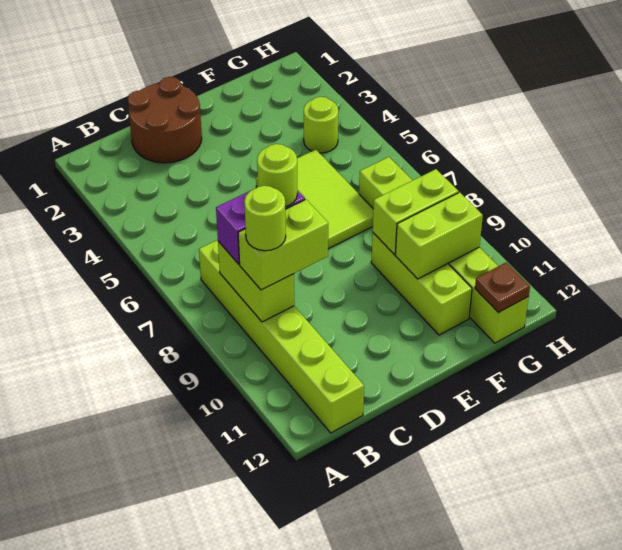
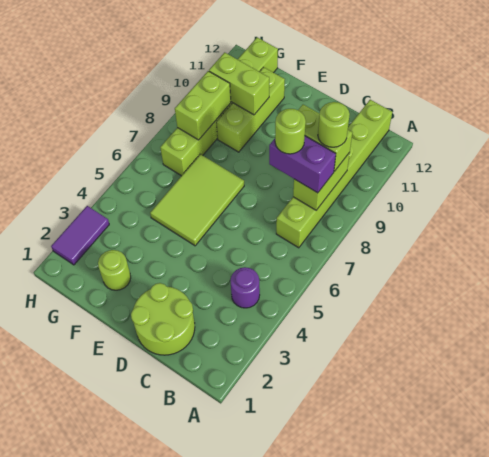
none -> purple 1x1 round brick [230,267,260,308]
brown 2x2 round brick [128,77,202,163] -> lime 2x2 round brick [131,283,195,355]
lime 1x2 brick [373,169,459,254] -> lime 1x2 brick turned to [175,71,231,140]
lime 1x1 round brick [304,97,338,153] -> lime 1x1 round brick moved to [98,250,131,290]
brown 1x1 plate [475,262,530,312] -> none
none -> purple 1x2 tile [51,206,109,265]

